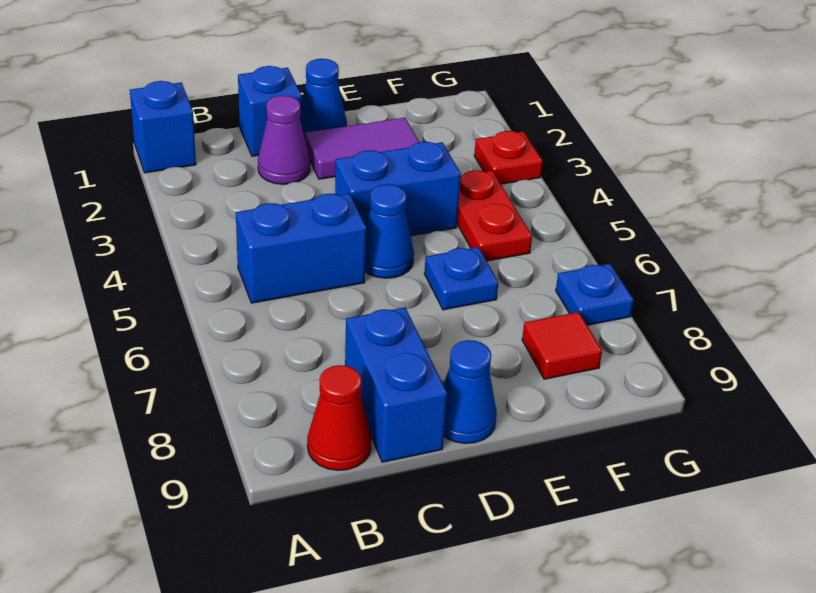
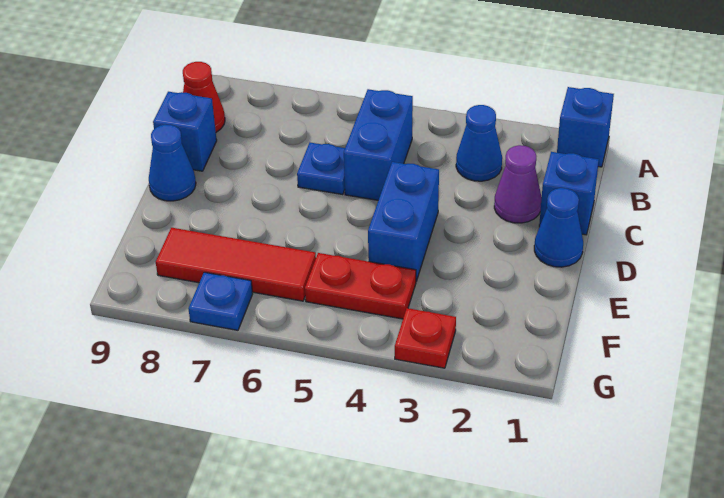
blue 1x2 brick [345,308,447,462] -> blue 1x1 brick [153,92,217,171]
purple 1x2 tile [305,118,419,179] -> none
blue 1x1 cone [365,184,414,278] -> blue 1x1 cone moved to [456,105,502,181]
blue 1x1 plate [424,247,498,310] -> blue 1x1 plate moved to [297,143,345,195]
red 1x1 tile [522,312,602,379] -> red 1x3 tile [156,228,316,301]

